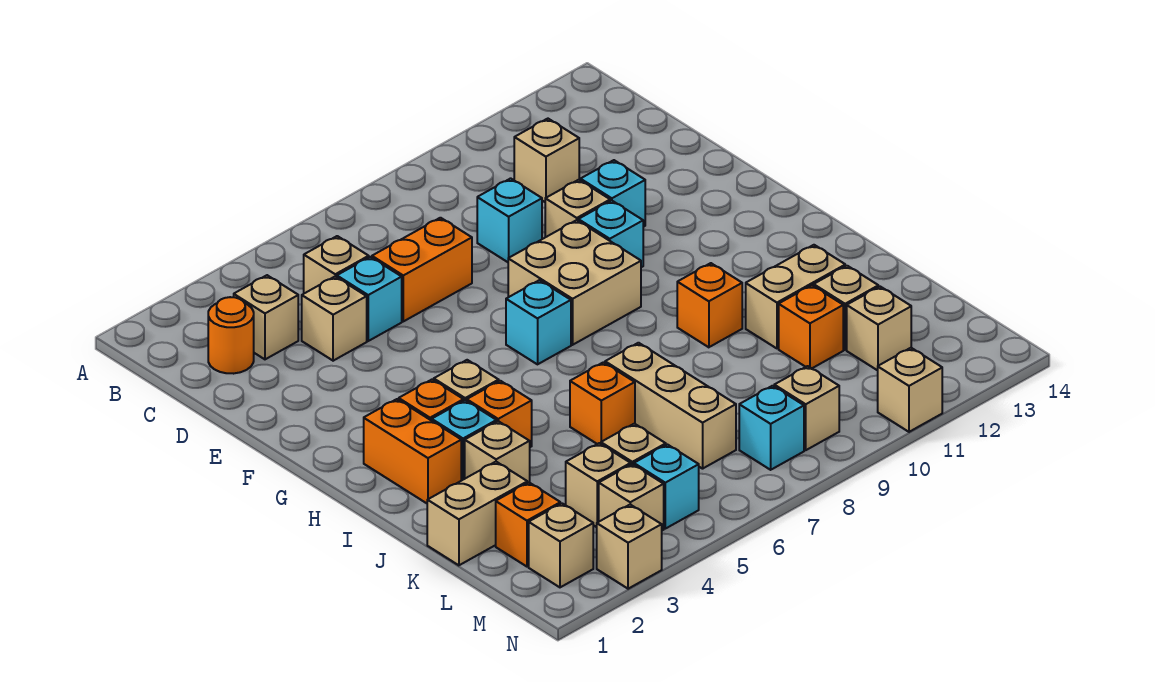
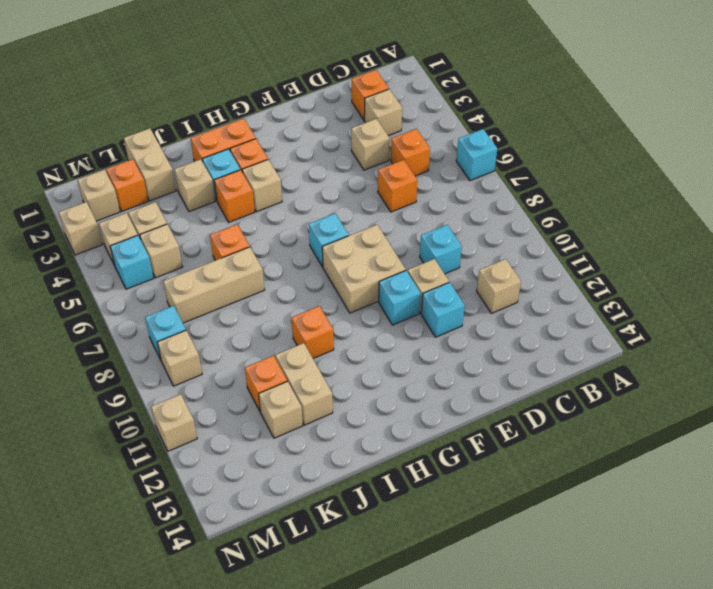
orange 1x1 round brick [208,297,254,374] -> orange 1x1 brick [352,70,389,120]
tan 1x1 brick [304,236,369,293] -> orange 1x1 brick [391,129,430,176]
cyan 1x1 brick [337,257,402,341] -> cyan 1x1 brick moved to [456,129,497,181]
orange 1x2 brick [372,218,472,321] -> orange 1x1 brick [378,160,417,212]
tan 1x1 brick [847,287,911,370] -> none

